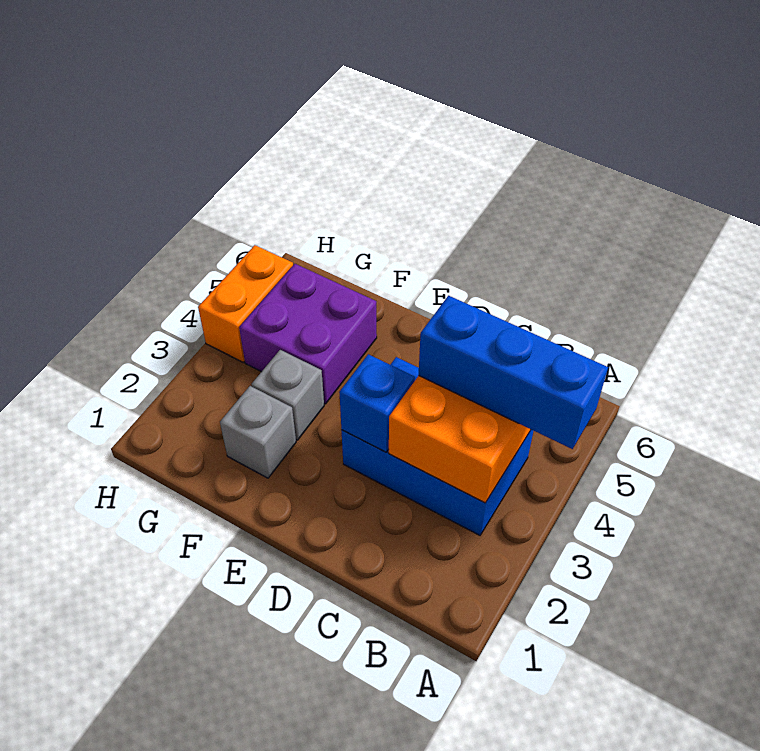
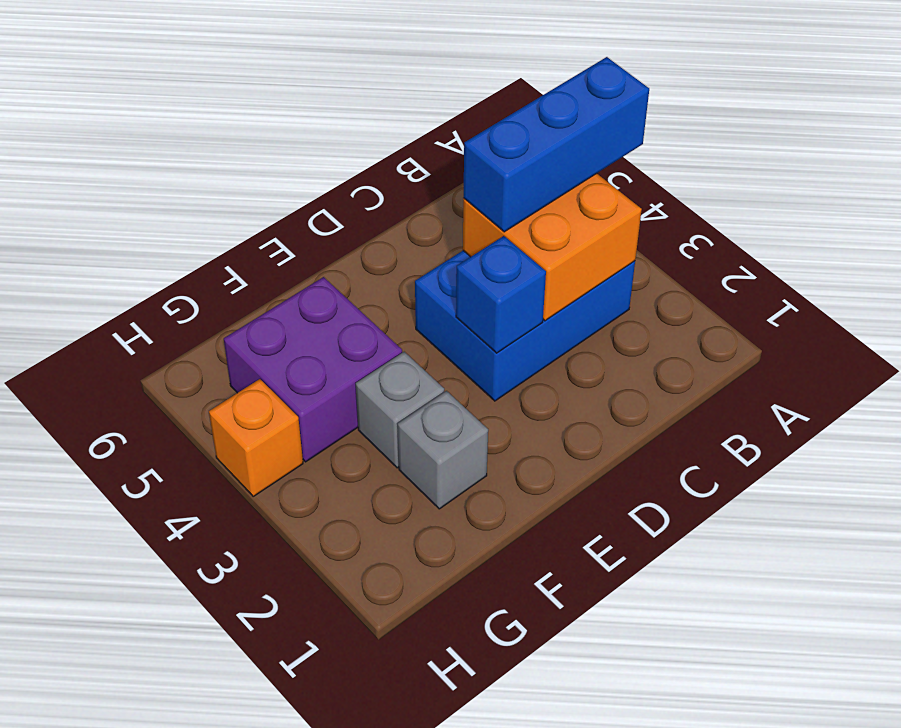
orange 1x2 brick [198,245,293,362] -> orange 1x1 brick [209,379,303,496]

